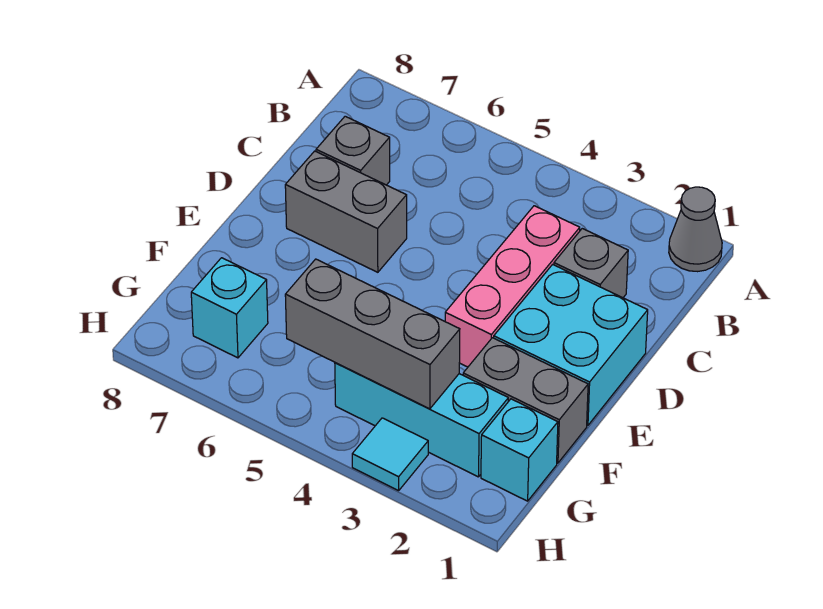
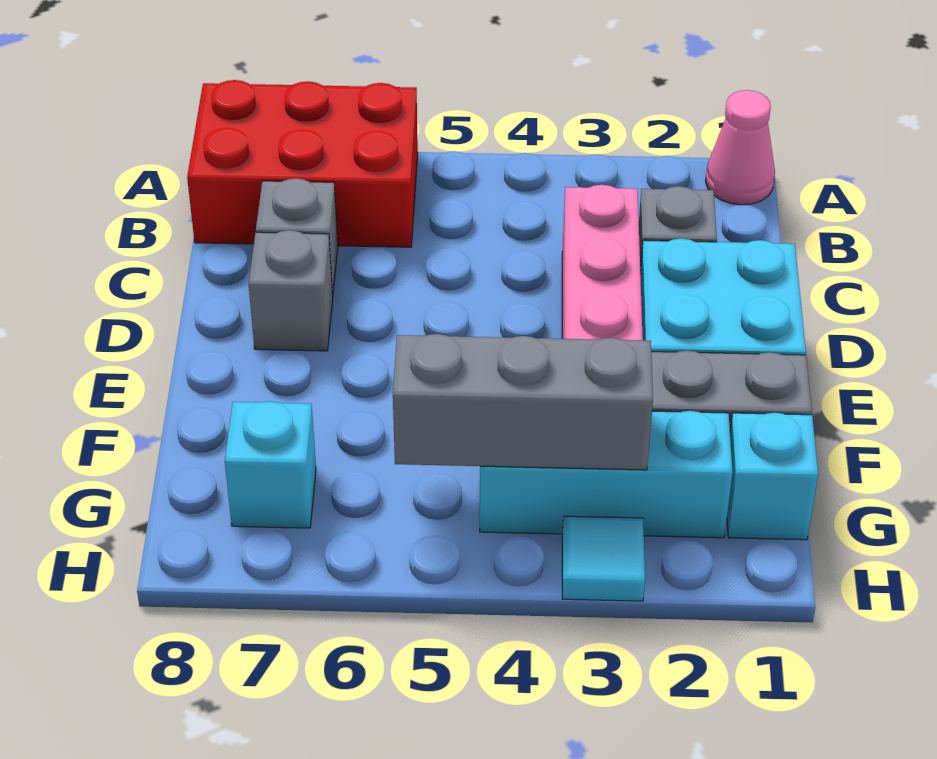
grey 1x1 cone [669,187,722,272] -> pink 1x1 cone [706,90,775,205]
none -> red 2x3 brick [187,80,418,247]
grey 1x2 brick [285,151,407,272] -> grey 1x1 brick [249,230,333,351]

